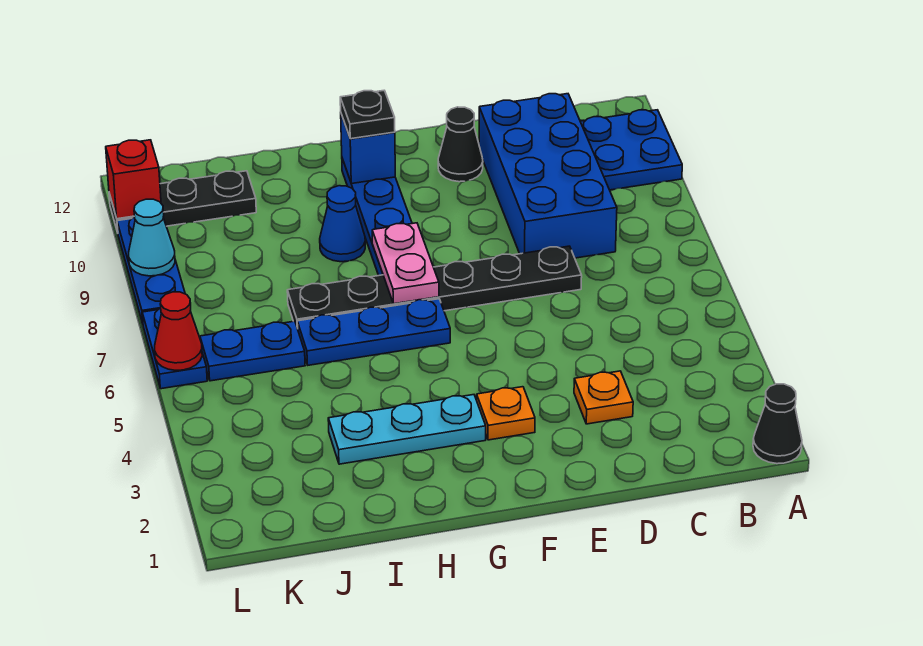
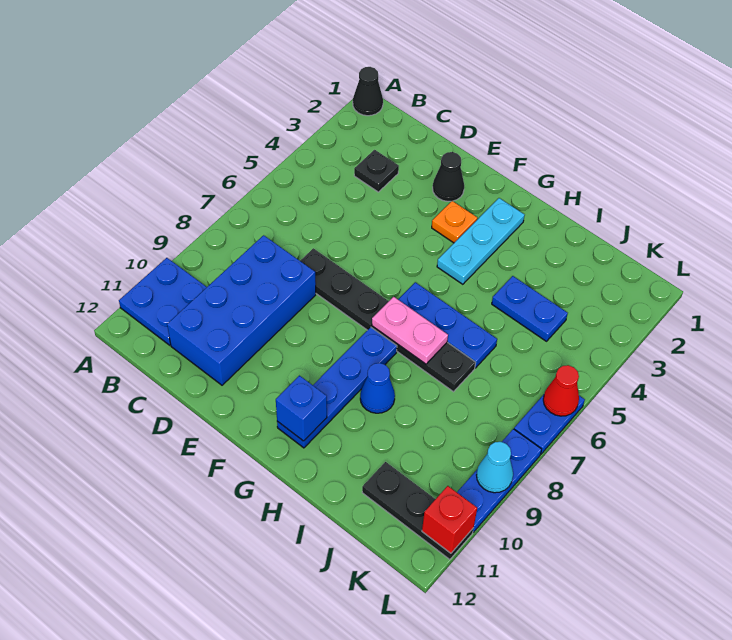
orange 1x1 plate [574,371,633,424] -> none
black 1x1 cone [438,107,483,182] -> black 1x1 cone moved to [433,152,464,201]
cyan 1x3 plate [328,395,486,464] -> cyan 1x3 plate turned to [437,198,525,284]
pink 1x2 plate [372,223,439,304] -> pink 1x2 plate turned to [372,297,448,364]
black 1x1 plate [340,91,395,139] -> black 1x1 plate moved to [354,150,399,192]
blue 1x2 plate [200,321,305,381] -> blue 1x2 plate moved to [492,276,568,341]

